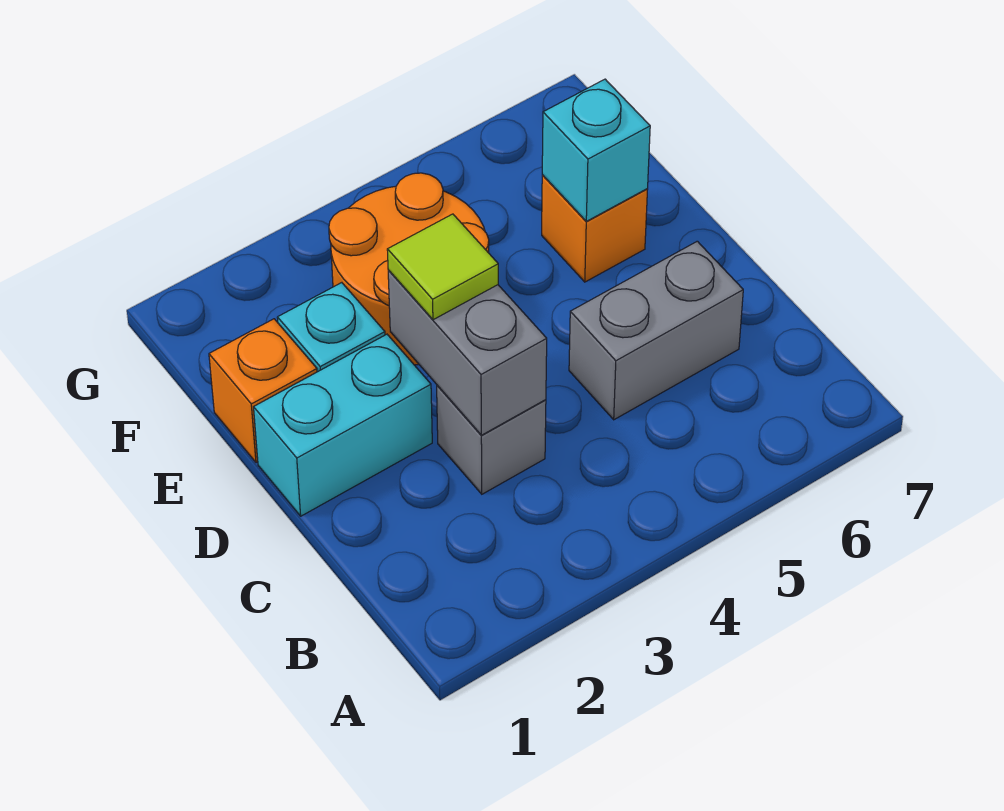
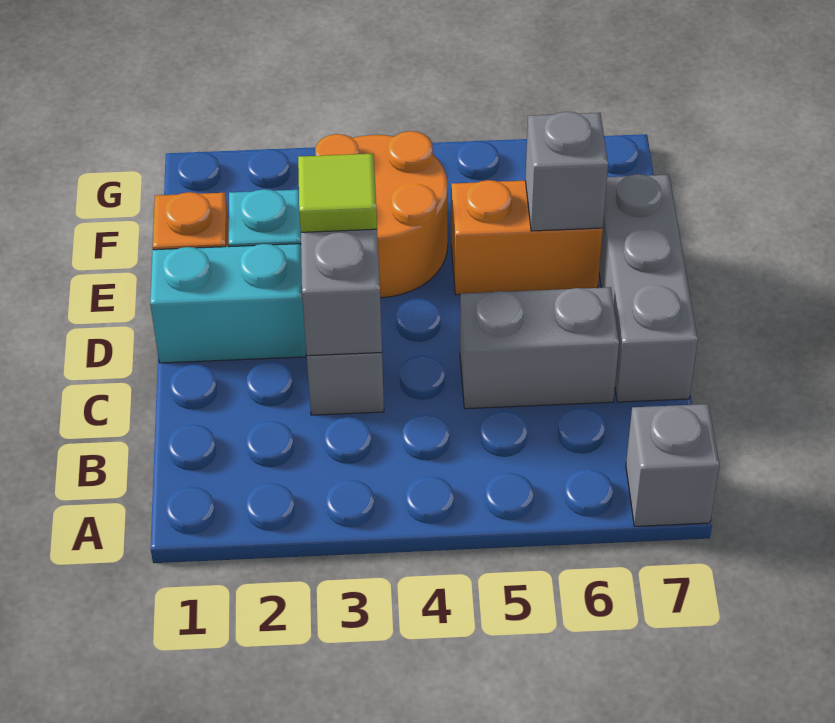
none -> grey 1x1 brick [626,404,719,526]
none -> grey 1x3 brick [599,174,698,402]
orange 1x1 brick [542,175,648,282] -> orange 1x2 brick [451,180,603,295]
cyan 1x1 brick [542,79,650,221] -> grey 1x1 brick [525,112,608,231]

